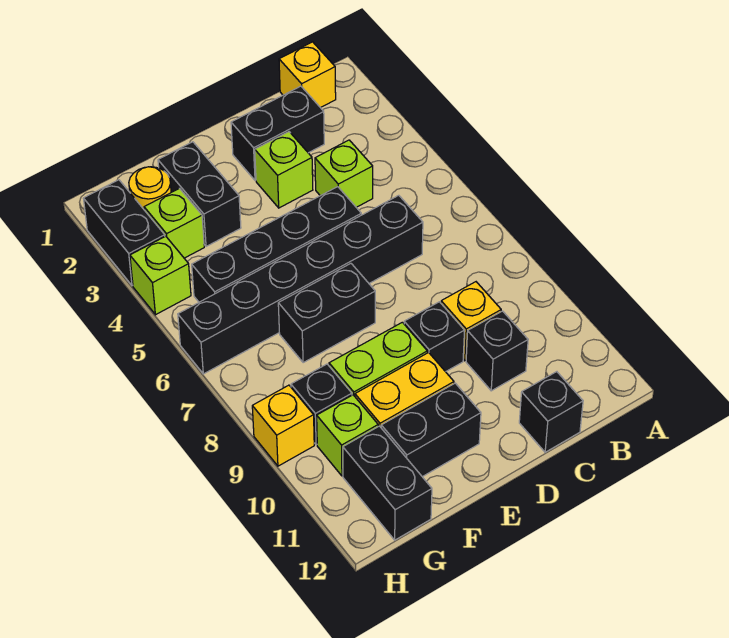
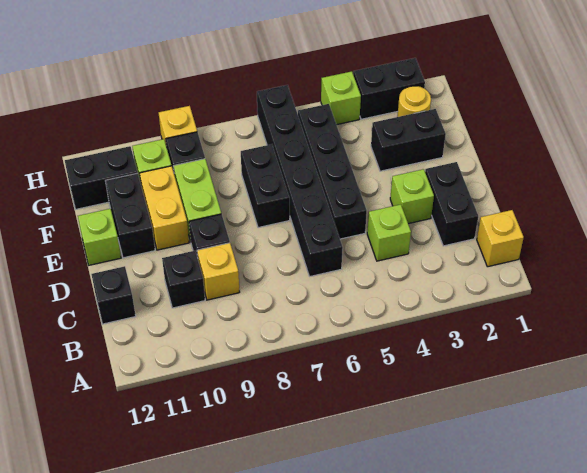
lime 1x1 brick [144,188,204,258] -> lime 1x1 brick moved to [78,209,121,265]

